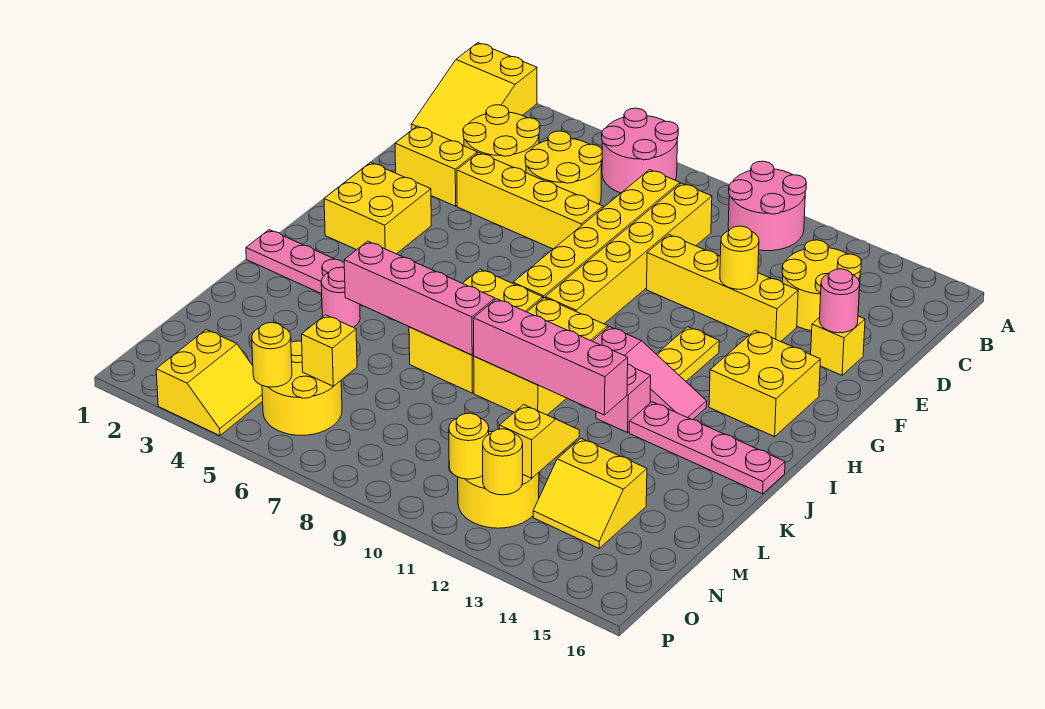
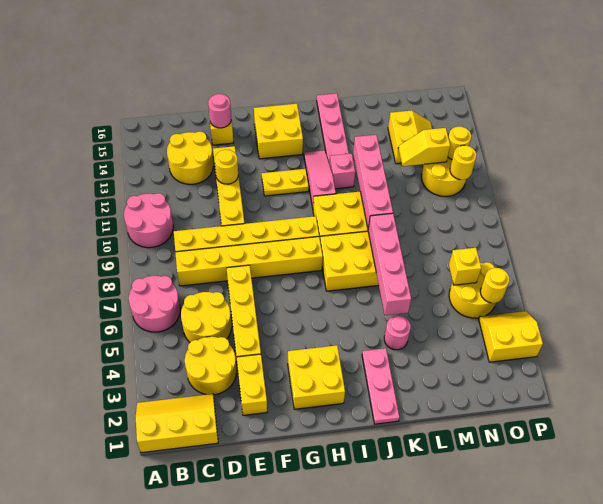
yellow 2x3 slope [411,43,537,146] -> yellow 2x3 slope turned to [136,394,218,453]

